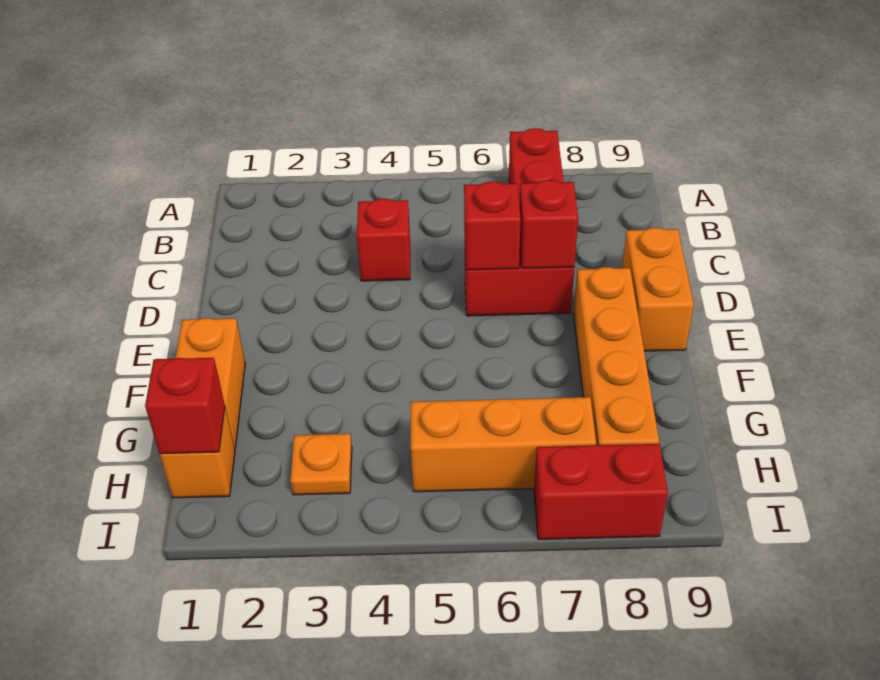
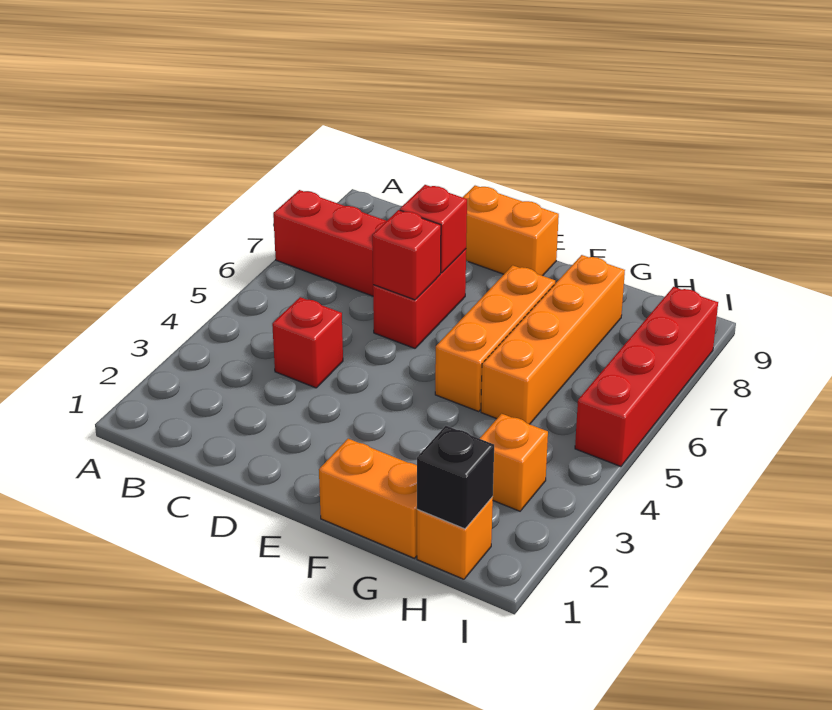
orange 1x4 brick [574,267,659,445] -> orange 1x4 brick turned to [481,255,625,424]
red 1x1 brick [145,358,225,454] -> black 1x1 brick [417,426,494,529]
orange 1x1 plate [290,434,352,495] -> orange 1x1 brick [480,414,548,511]
orange 1x3 brick [411,397,596,492] -> orange 1x3 brick moved to [435,265,555,411]
red 1x2 brick [534,444,668,539] -> red 1x4 brick [575,287,718,467]

